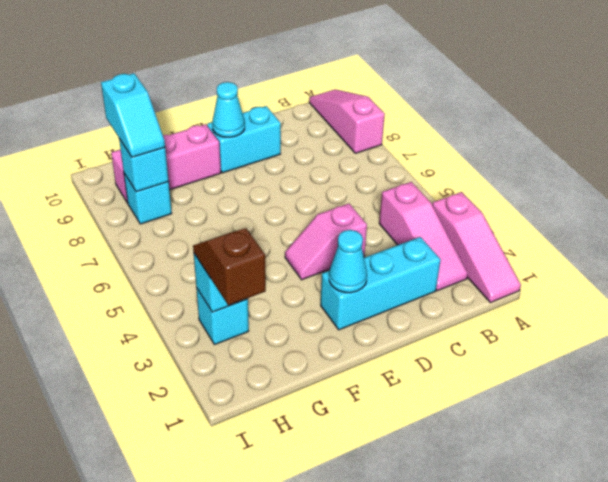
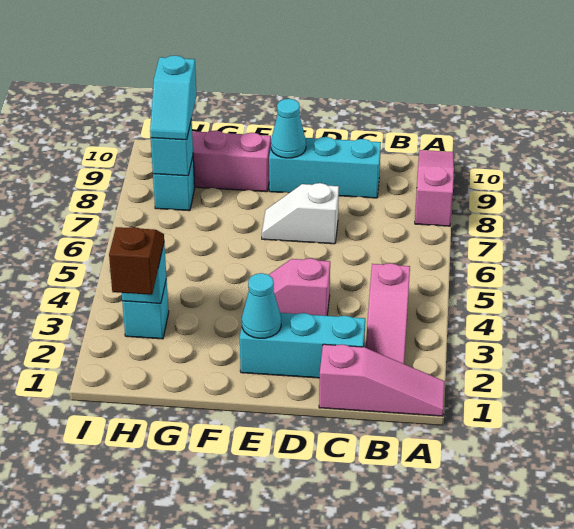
pink 1x3 slope [432,192,521,303] -> pink 1x3 slope turned to [319,344,445,416]
none -> white 1x2 slope [262,183,339,244]
cyan 1x2 brick [207,106,281,173] -> cyan 1x3 brick [269,137,381,198]

